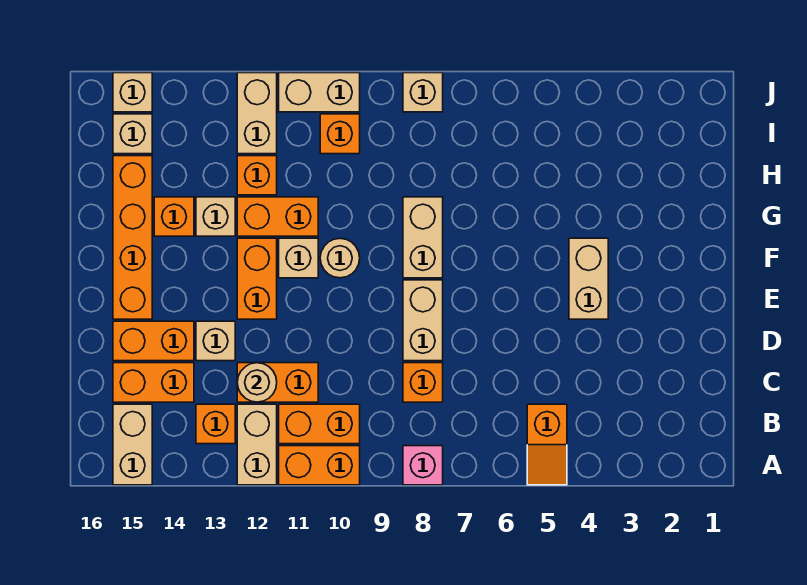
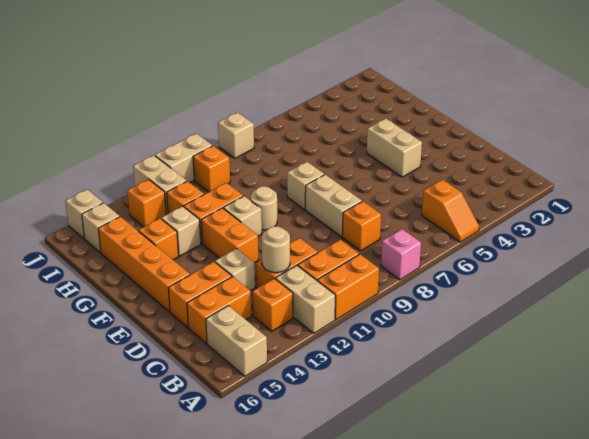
tan 1x2 brick [403,197,443,278] -> tan 1x1 brick [287,162,324,210]
none -> orange 1x1 brick [127,179,166,227]

